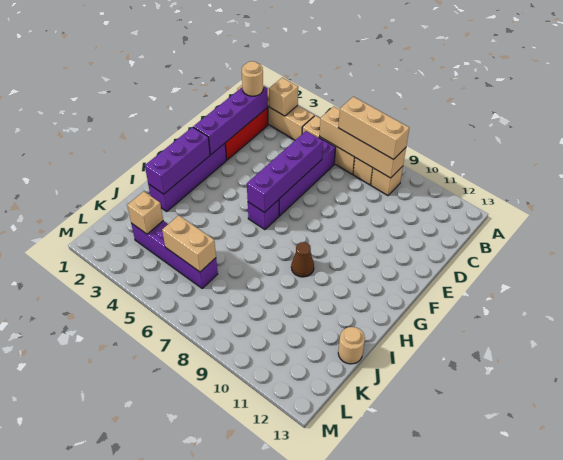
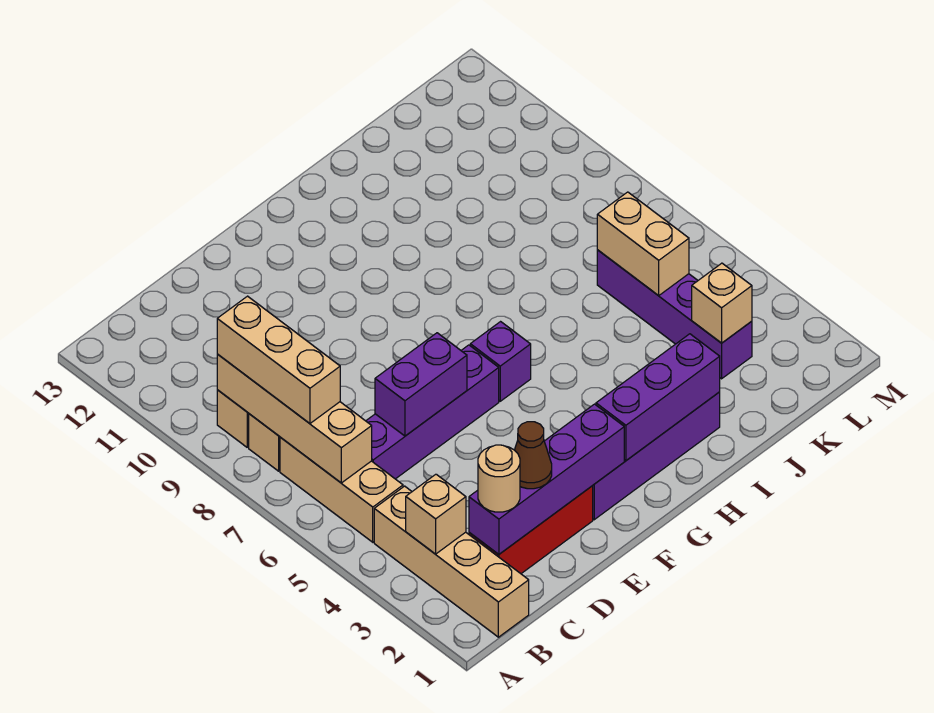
purple 1x4 brick [247,131,323,212] -> purple 1x2 brick [375,333,467,436]
brown 1x1 cone [291,242,314,277] -> brown 1x1 cone moved to [515,422,552,489]
tan 1x1 round brick [338,327,365,364] -> none

